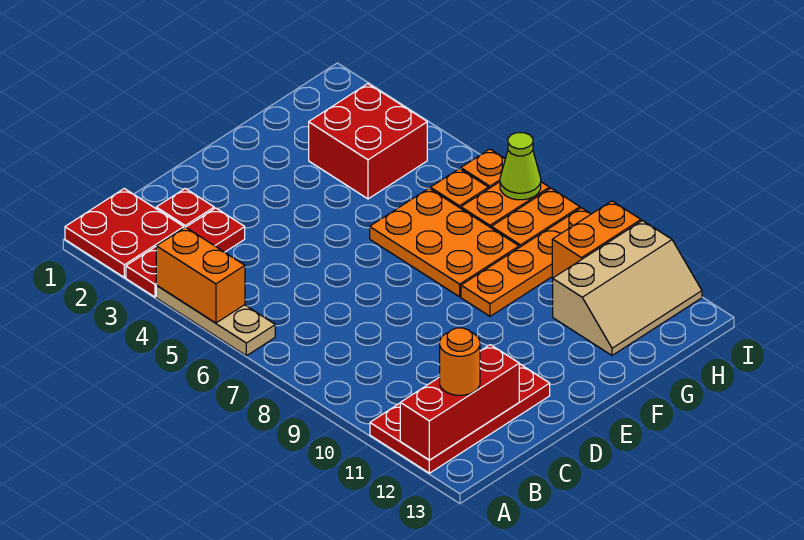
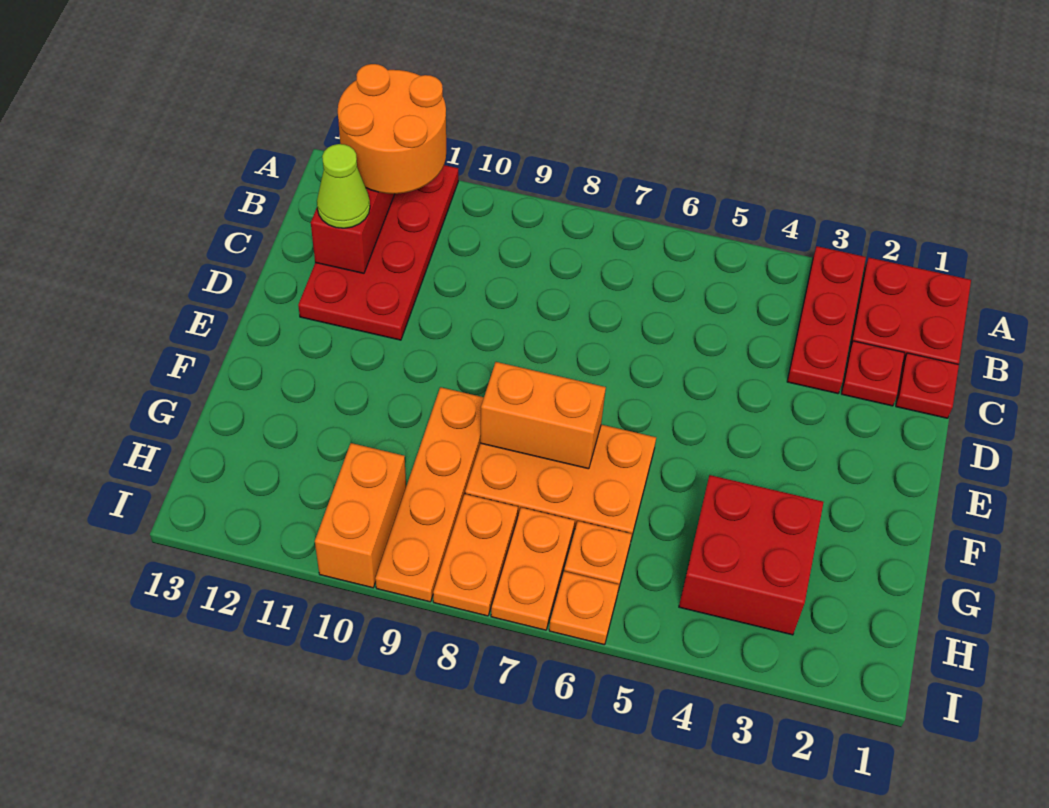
tan 1x3 plate [156,286,275,356] -> none
orange 1x2 brick [156,227,245,323] -> orange 1x2 brick moved to [480,362,606,469]
orange 1x1 round brick [440,328,480,395] -> orange 2x2 round brick [338,64,446,194]
none -> red 1x1 plate [896,353,959,418]
tan 2x3 slope [553,221,702,355] -> none
lime 1x1 cone [500,133,541,200] -> lime 1x1 cone moved to [317,144,370,228]

